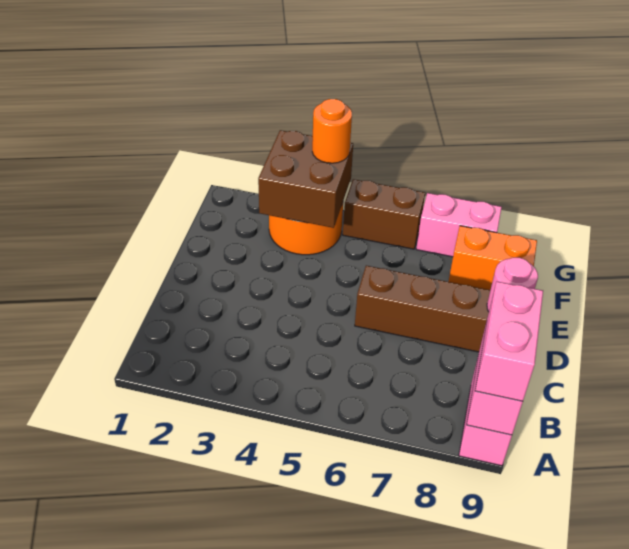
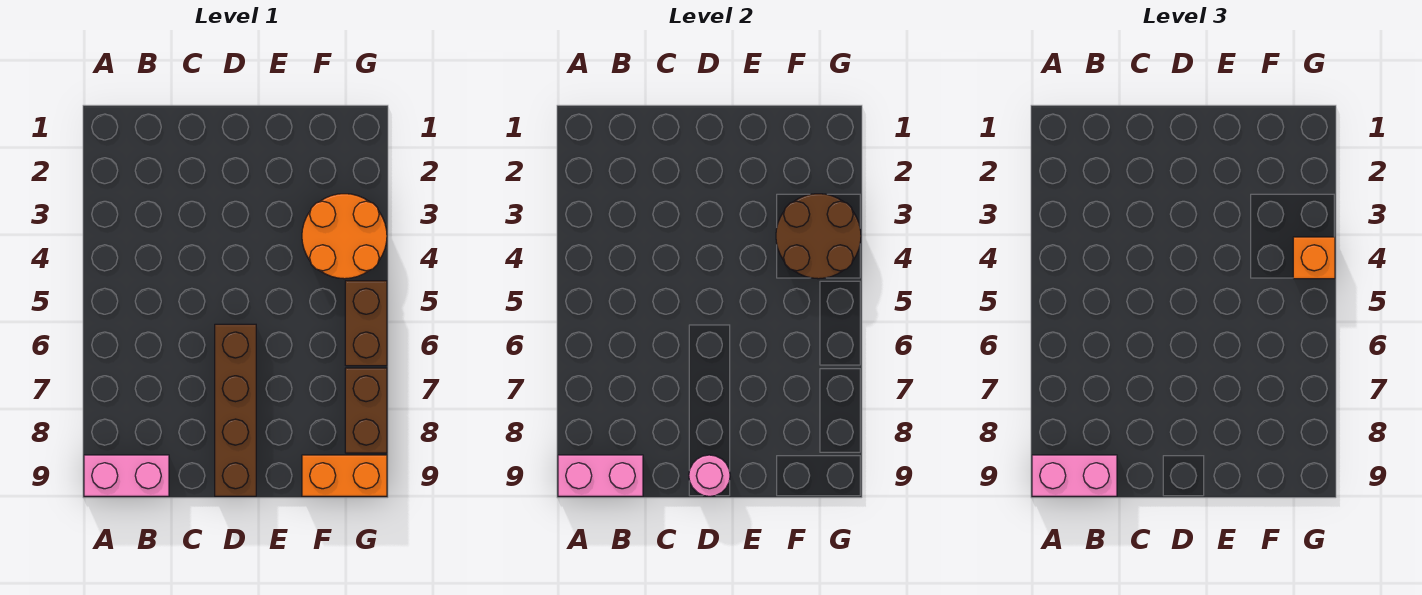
brown 2x2 brick [258,130,353,228] -> brown 2x2 round brick [776,194,861,279]
orange 1x2 brick [448,226,537,290] -> orange 1x2 brick turned to [302,455,387,496]
orange 1x1 round brick [312,99,352,163] -> orange 1x1 brick [1293,237,1335,279]
pink 1x2 brick [416,193,502,257] -> brown 1x2 brick [345,368,387,453]

